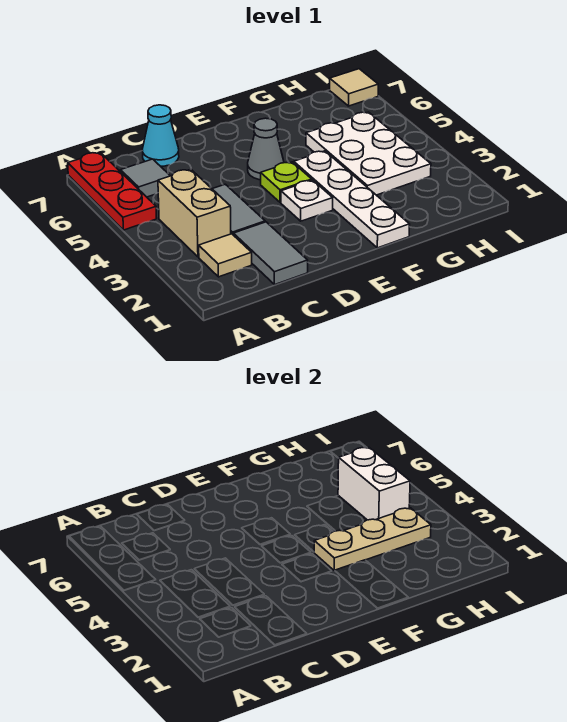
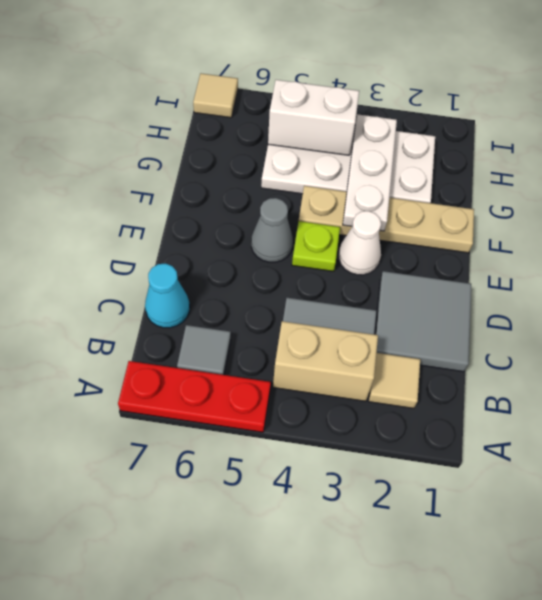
grey 1x2 tile [233,222,308,285] -> grey 2x2 tile [375,271,471,372]
white 1x1 plate [281,180,333,221] -> white 1x1 cone [338,211,381,275]
white 1x4 plate [294,151,410,248] -> tan 1x4 plate [299,186,474,253]
tan 1x3 plate [314,508,431,571] -> white 1x3 plate [343,114,397,231]
white 2x3 plate [306,112,431,195] -> white 2x4 plate [261,127,435,203]

